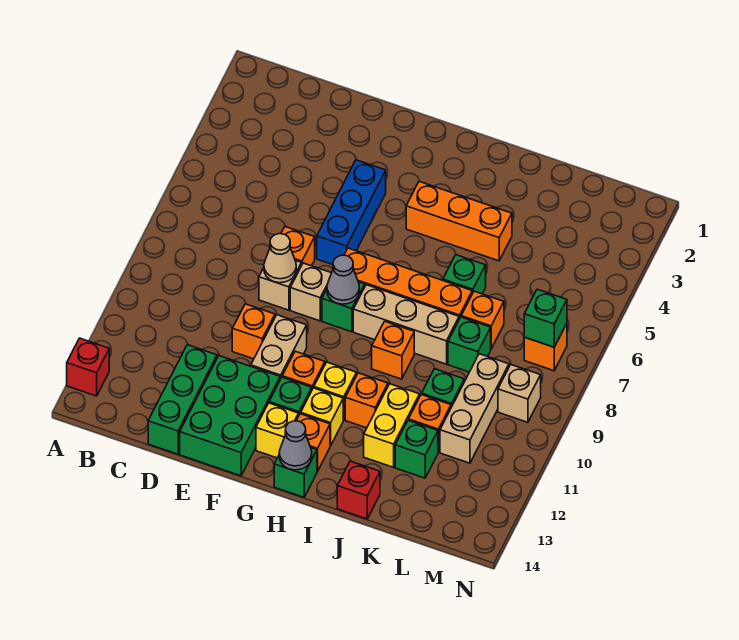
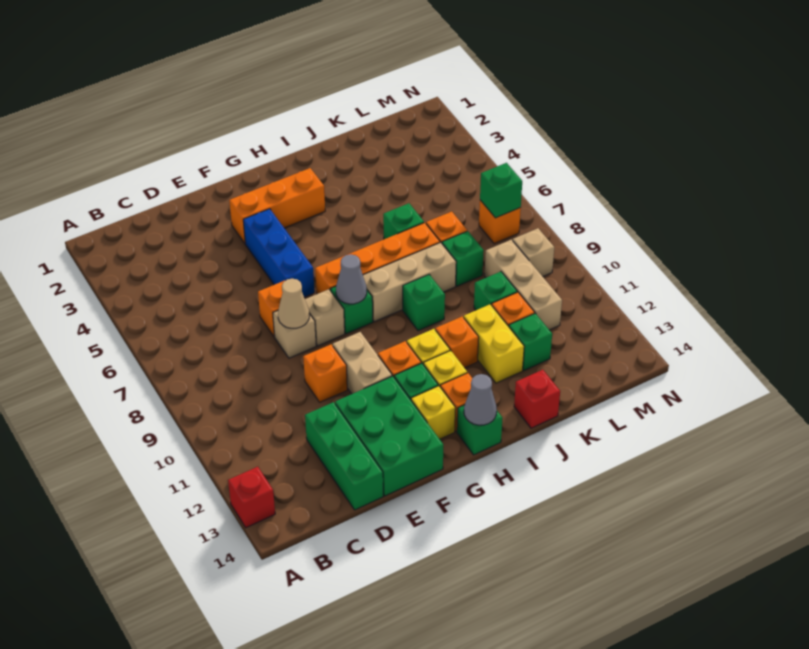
orange 1x3 brick [406,182,512,261] -> orange 1x3 brick moved to [229,168,325,243]
orange 1x1 brick [372,321,414,379] -> green 1x1 brick [403,275,445,331]

